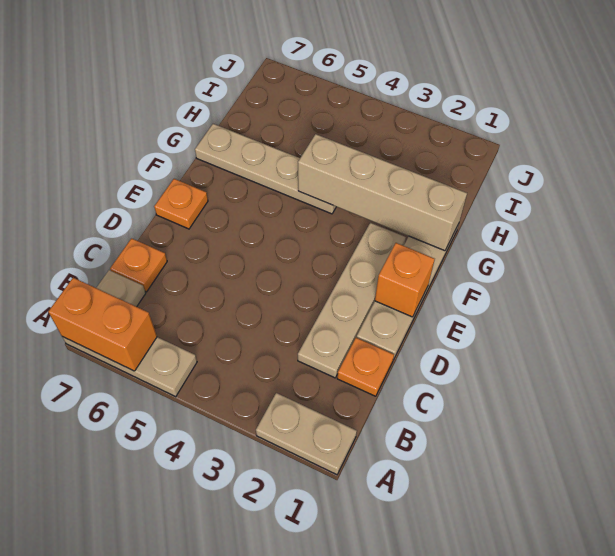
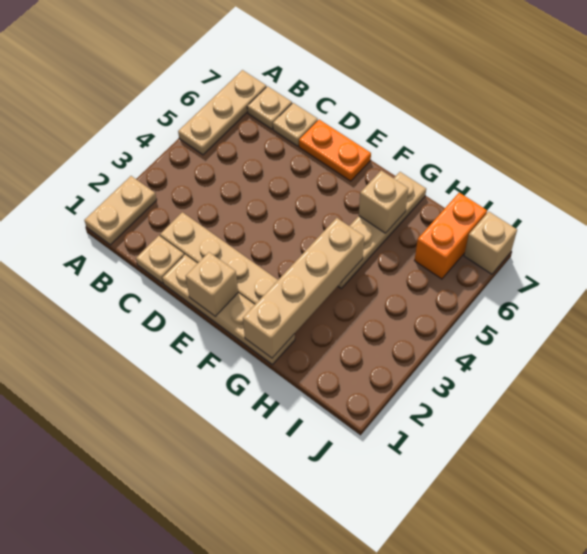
orange 1x2 brick [48,278,157,371] -> orange 1x2 brick moved to [414,193,487,279]
orange 1x1 plate [337,338,394,396] -> tan 1x1 plate [136,236,184,283]
orange 1x1 plate [110,238,167,292] -> tan 1x1 plate [273,103,318,146]
orange 1x1 brick [375,243,435,317] -> tan 1x1 brick [186,252,238,317]
orange 1x1 plate [154,179,208,229] -> orange 1x2 plate [299,120,371,181]
none -> tan 1x1 brick [359,170,408,233]
none -> tan 1x1 brick [464,212,517,274]

